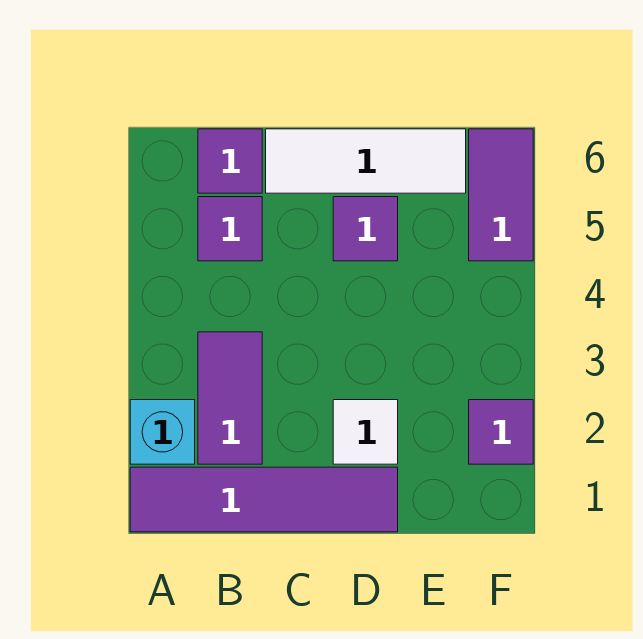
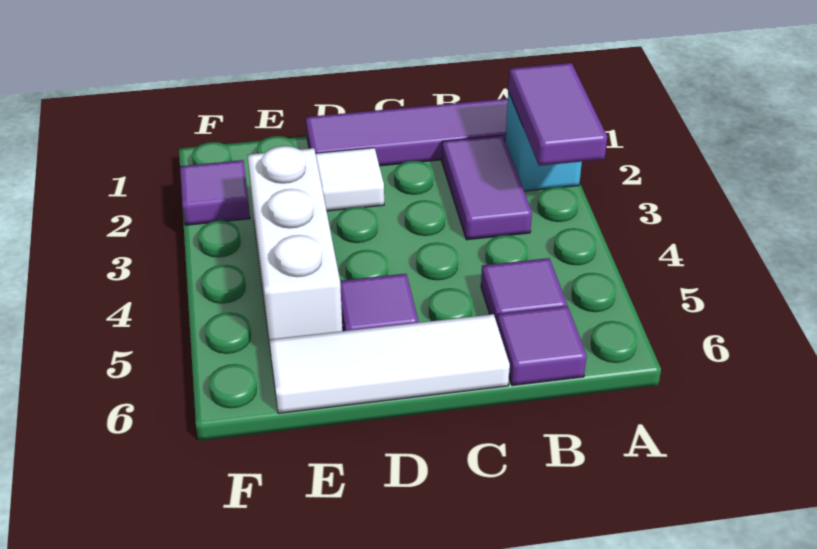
none -> white 1x3 brick [248,146,342,353]
purple 1x2 tile [469,129,533,261] -> purple 1x2 tile moved to [508,63,607,166]

